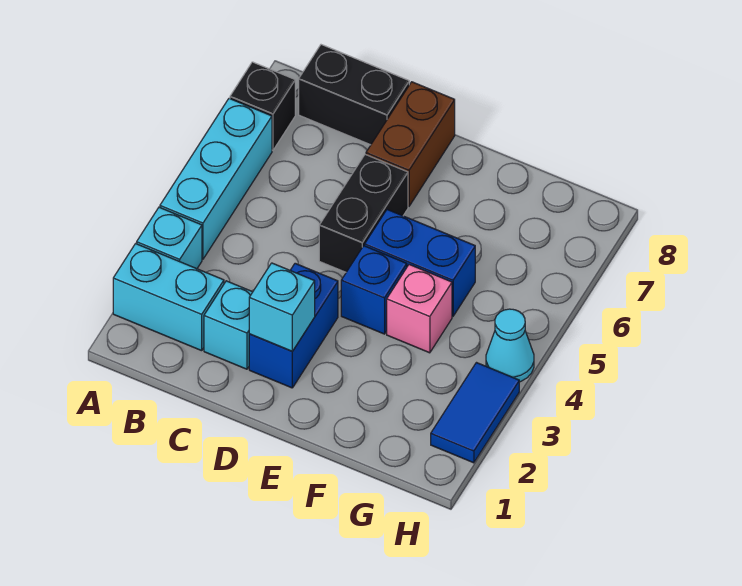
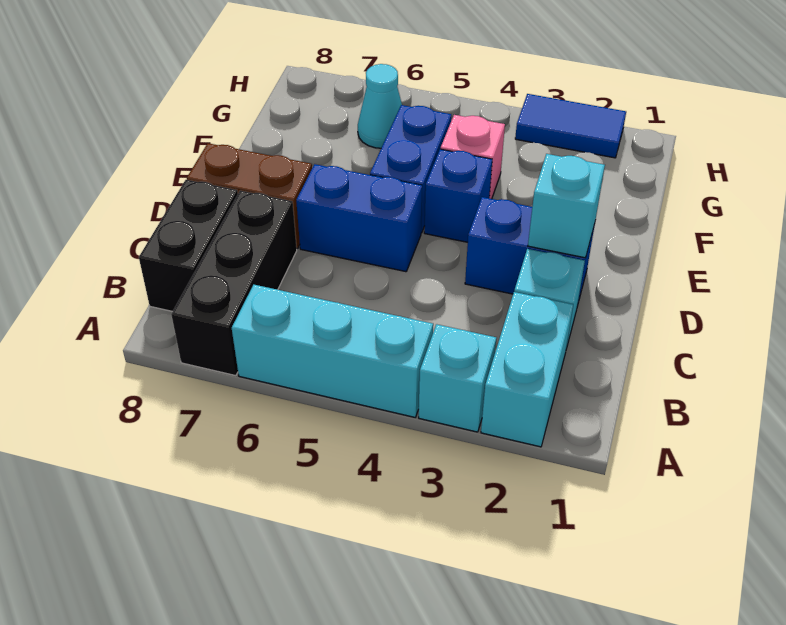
black 1x1 brick [230,62,295,150] -> black 1x3 brick [171,191,297,376]
black 1x2 brick [319,155,408,272] -> blue 1x2 brick [296,164,422,272]
cyan 1x1 cone [486,309,534,382] -> cyan 1x1 cone moved to [358,64,402,148]

